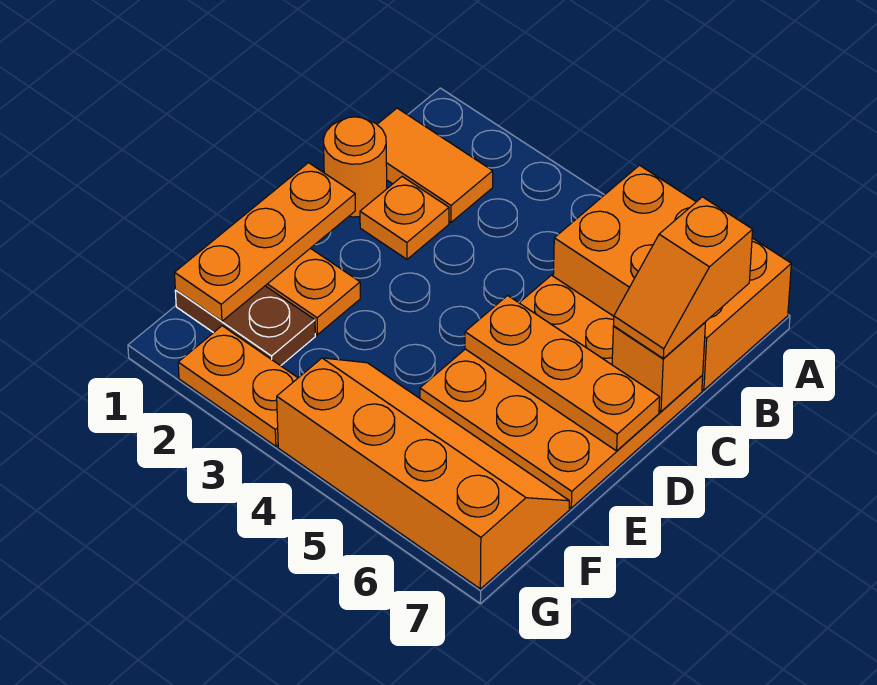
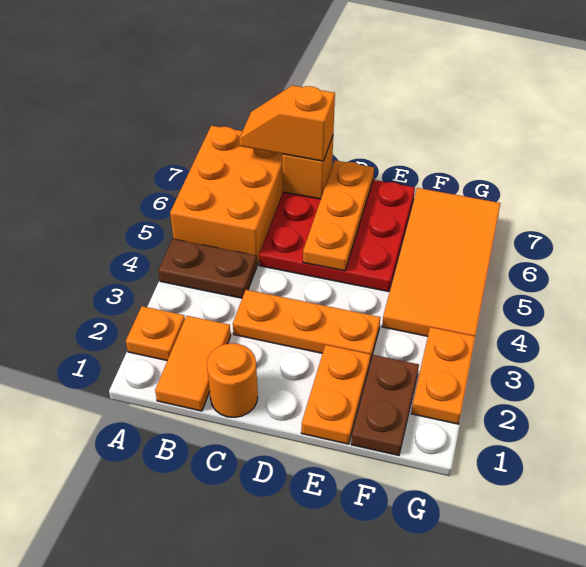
none -> brown 1x2 plate [158,239,257,298]
orange 1x2 slope [614,197,753,358] -> orange 1x2 slope turned to [239,85,335,161]
orange 1x1 plate [360,177,449,259] -> orange 1x1 plate moved to [126,306,185,361]
orange 3x3 plate [420,275,703,508] -> red 3x3 plate [259,180,415,292]
orange 1x3 plate [175,163,355,321] -> orange 1x3 plate moved to [233,290,381,362]
orange 2x4 slope [277,358,569,589] -> orange 2x4 tile [382,188,500,336]

